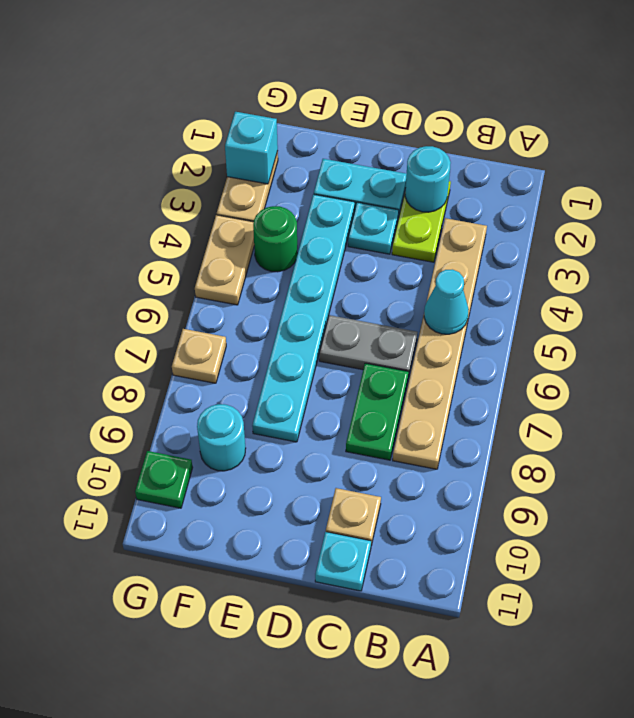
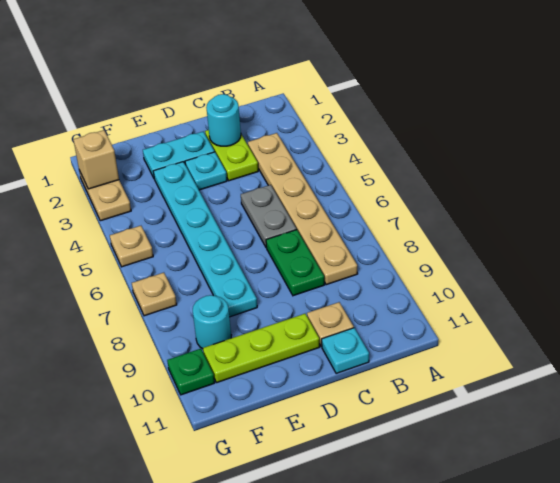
cyan 1x1 cone [424,269,469,334] -> none
grey 1x2 plate [319,315,418,377] -> grey 1x2 plate turned to [241,185,297,248]
none -> lime 1x3 plate [203,314,320,383]
green 1x1 round brick [253,206,297,272] -> none
cyan 1x1 brick [225,112,278,184] -> tan 1x1 brick [73,130,119,189]
tan 1x2 plate [195,215,254,305] -> tan 1x1 plate [110,226,153,267]

